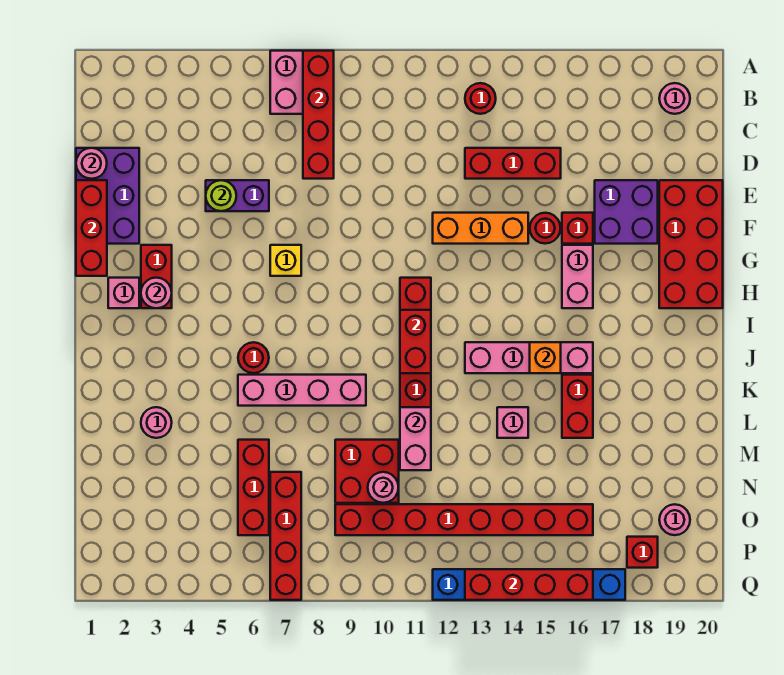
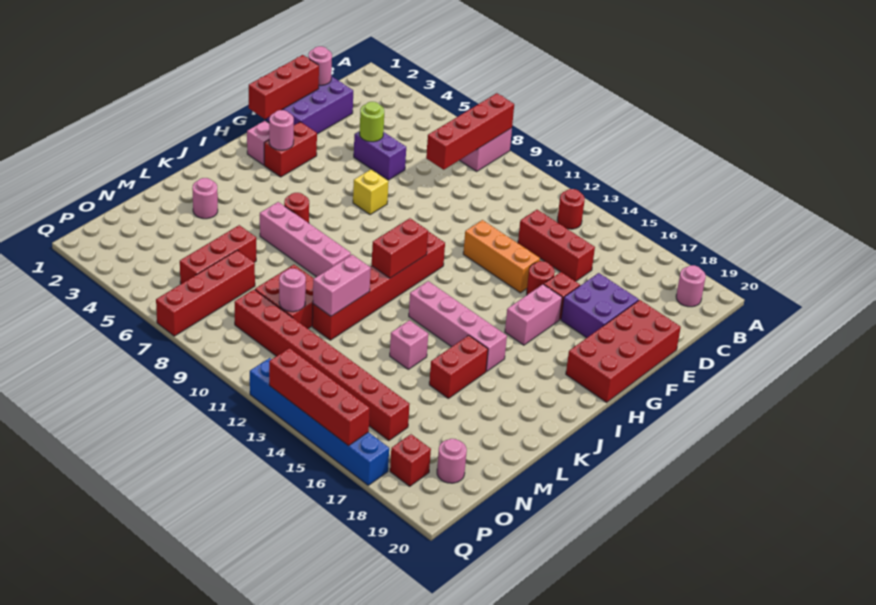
orange 1x1 brick [530,342,561,373] -> none

